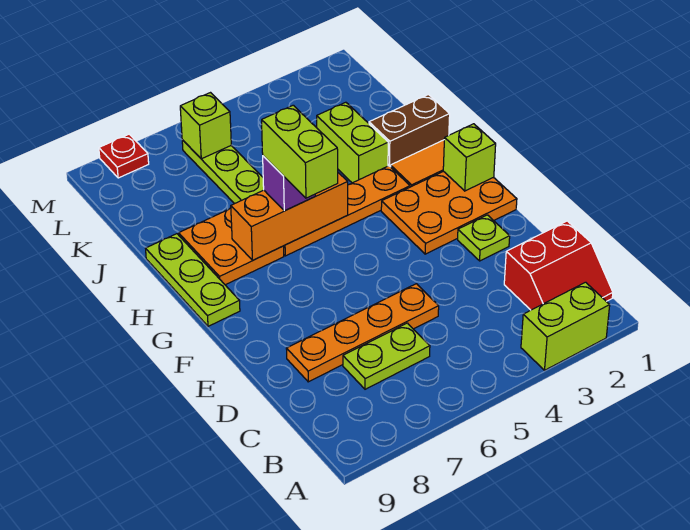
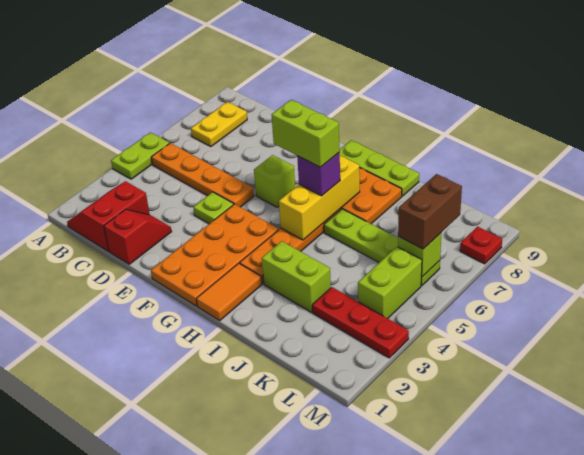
lime 1x2 brick [521,282,610,370] -> lime 1x2 brick moved to [358,247,422,318]
none -> yellow 1x2 plate [191,102,247,147]
lime 1x2 plate [343,323,430,389] -> lime 1x2 plate moved to [111,132,169,179]
none -> red 1x2 slope [104,209,172,264]
orange 1x4 plate [286,284,439,382] -> orange 1x4 plate turned to [151,143,254,207]
lime 1x1 plate [458,215,510,261] -> lime 1x1 plate moved to [193,192,234,224]
orange 2x3 plate [381,171,517,254] -> orange 2x4 plate [151,204,279,306]
lime 1x1 brick [443,124,496,191] -> lime 1x1 brick moved to [254,155,295,207]
orange 1x3 brick [231,173,348,260] -> yellow 1x3 brick [279,156,360,240]
brown 1x2 brick [369,95,450,167] -> brown 1x2 brick moved to [398,174,462,249]
none -> red 1x3 plate [312,287,409,358]

